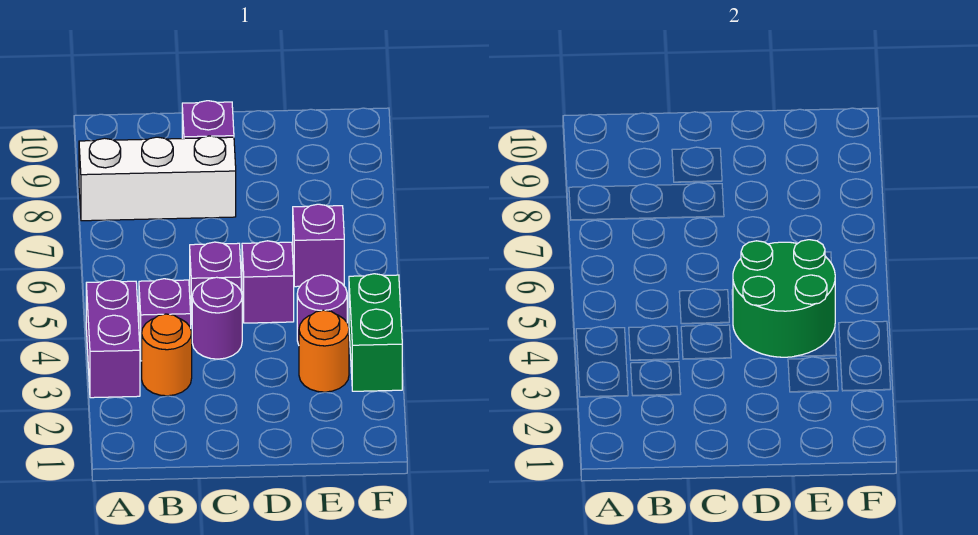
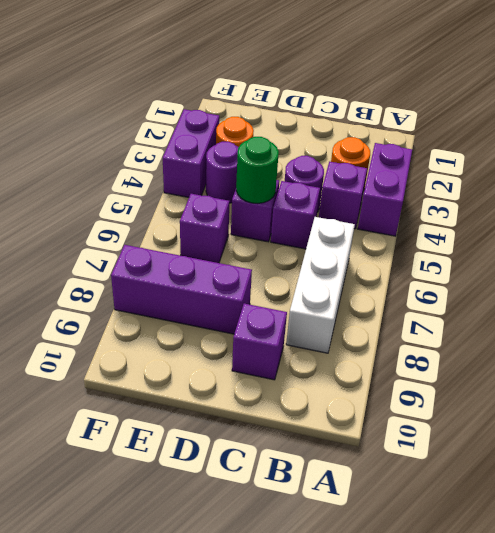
white 1x3 brick [79,136,236,221] -> white 1x3 brick turned to [286,217,355,353]
green 2x2 round brick [733,240,835,357] -> green 1x1 round brick [236,137,279,203]
none -> purple 1x3 brick [111,245,252,334]
green 1x2 brick [349,274,402,391] -> purple 1x2 brick [163,109,219,197]

